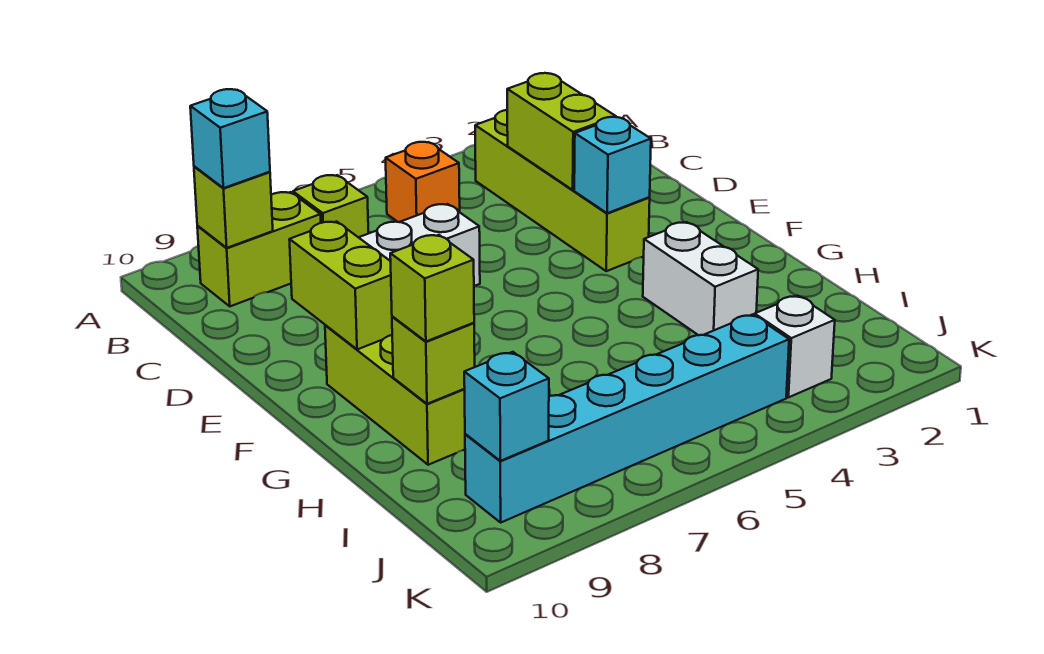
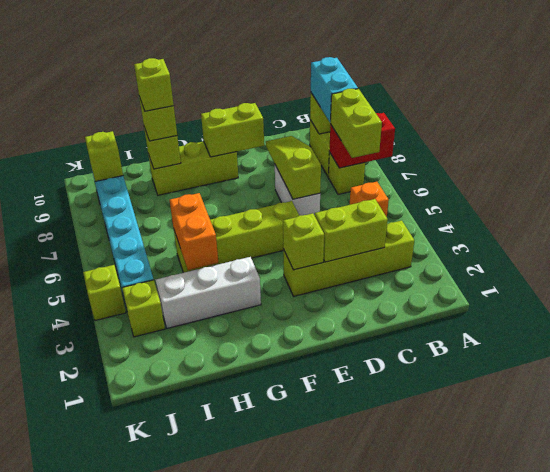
none -> red 1x2 brick [329,113,395,168]
none -> lime 1x2 brick [330,89,382,158]
cyan 1x1 brick [190,89,270,188] -> cyan 1x2 brick [311,57,358,123]
none -> lime 1x3 slope [266,136,321,199]
cyan 1x1 brick [574,117,651,213] -> lime 1x1 brick [283,213,324,270]
none -> lime 1x4 brick [174,201,299,273]
white 1x2 brick [643,222,758,335] -> white 1x3 brick [156,257,261,328]
none -> orange 1x2 brick [170,193,218,270]
none -> lime 1x1 brick [134,58,174,111]
white 1x1 brick [755,296,835,397] -> lime 1x1 brick [122,280,165,337]
cyan 1x1 brick [464,352,549,461] -> lime 1x1 brick [85,131,123,181]
none -> lime 1x1 brick [83,265,126,321]

